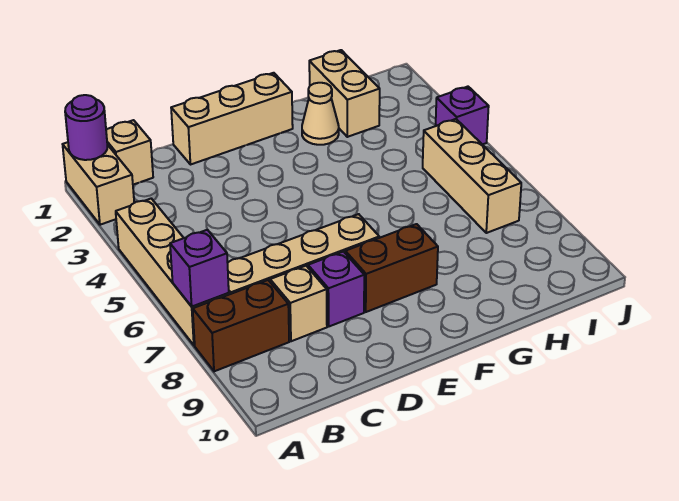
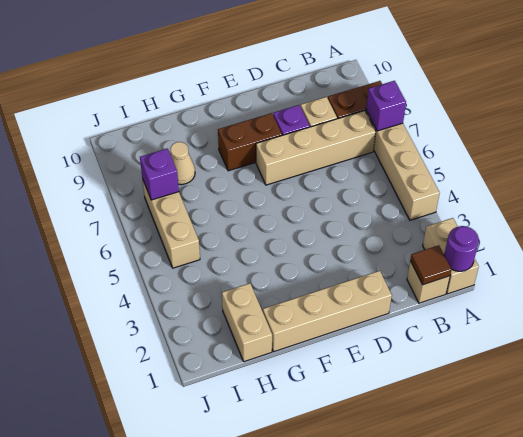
none -> brown 1x1 tile [410,245,451,285]
tan 1x3 brick [171,73,293,165] -> tan 1x4 brick [263,271,392,352]
tan 1x1 cone [302,83,339,145] -> tan 1x1 cone moved to [170,142,195,185]
purple 1x1 brick [436,87,489,145] -> purple 1x1 brick moved to [140,149,179,200]

